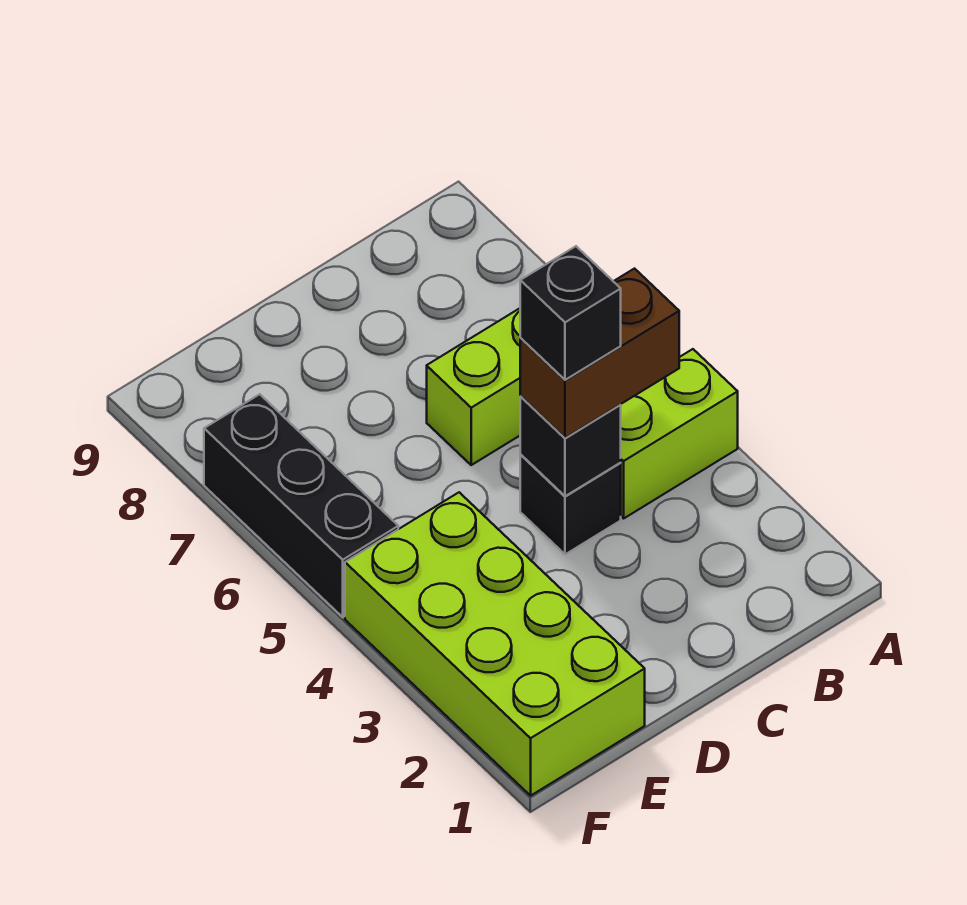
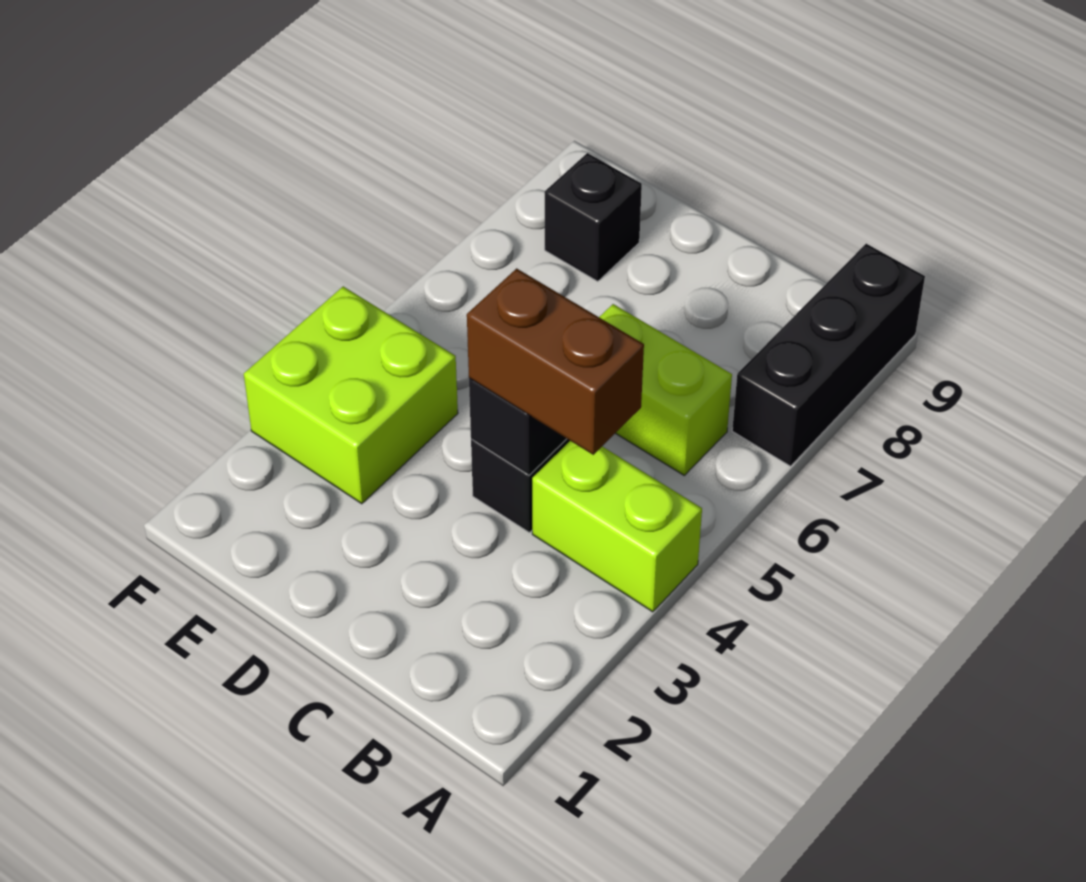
black 1x1 brick [520,246,621,380] -> black 1x1 brick moved to [545,153,642,281]
lime 2x4 brick [345,492,645,796] -> lime 2x2 brick [244,286,458,504]
black 1x3 brick [204,394,398,617] -> black 1x3 brick moved to [732,244,925,466]

